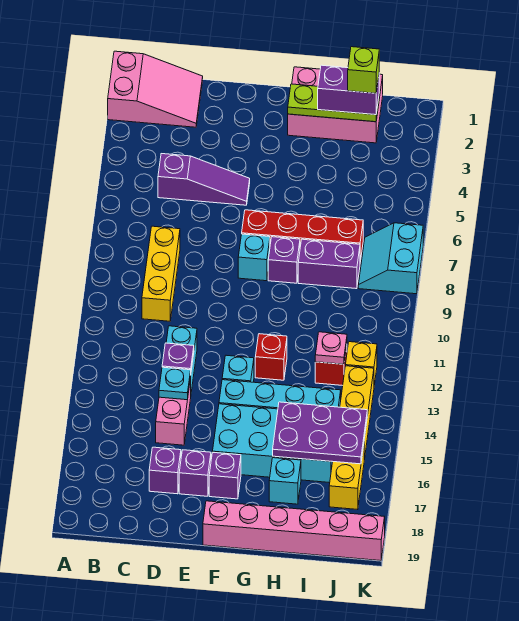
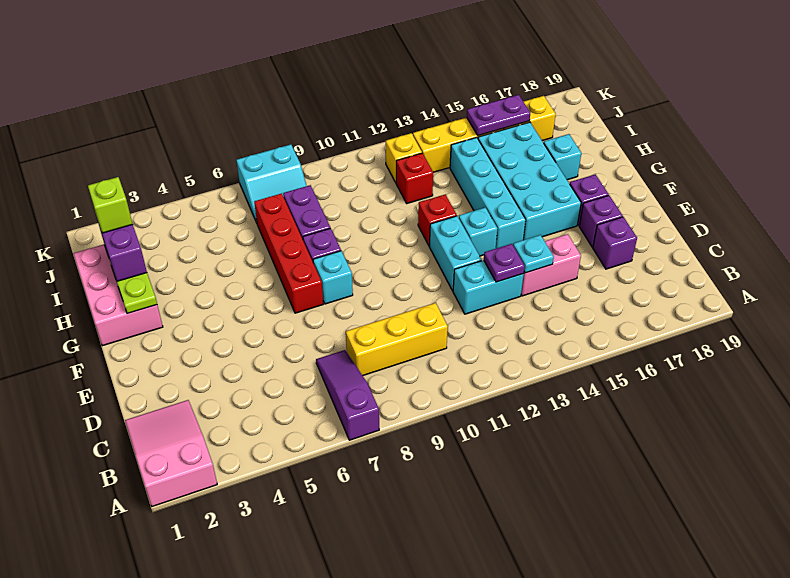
purple 1x3 slope [158,154,250,205] -> purple 1x3 slope moved to [316,350,379,440]
none -> cyan 1x2 brick [429,216,482,291]
pink 1x6 brick [203,501,385,561] -> none
purple 2x3 plate [273,402,367,464] -> purple 1x2 plate [467,95,530,136]
pink 1x1 plate [315,332,347,364] -> none

